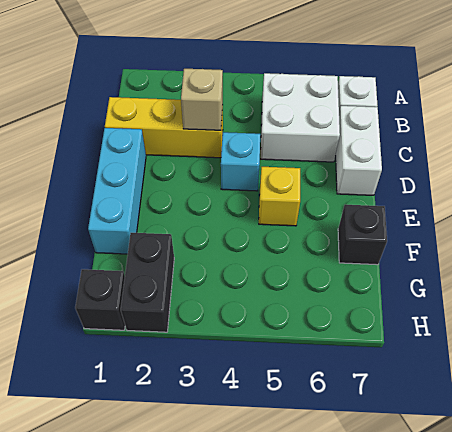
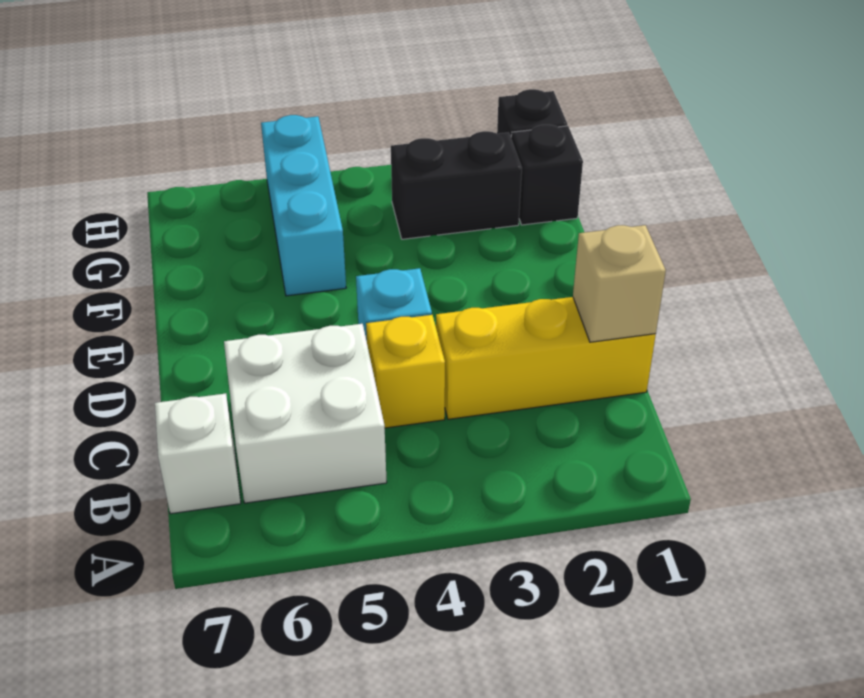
tan 1x1 brick [181,69,223,130] -> tan 1x1 brick moved to [573,225,666,342]
white 1x2 brick [336,106,382,195] -> none
cyan 1x3 brick [88,128,146,254] -> cyan 1x3 brick moved to [261,115,346,296]
yellow 1x1 brick [259,167,300,226] -> yellow 1x1 brick moved to [366,315,445,428]
black 1x1 brick [338,205,387,265] -> black 1x1 brick moved to [511,125,583,225]
black 1x2 brick [121,233,174,332] -> black 1x2 brick turned to [391,131,522,239]

